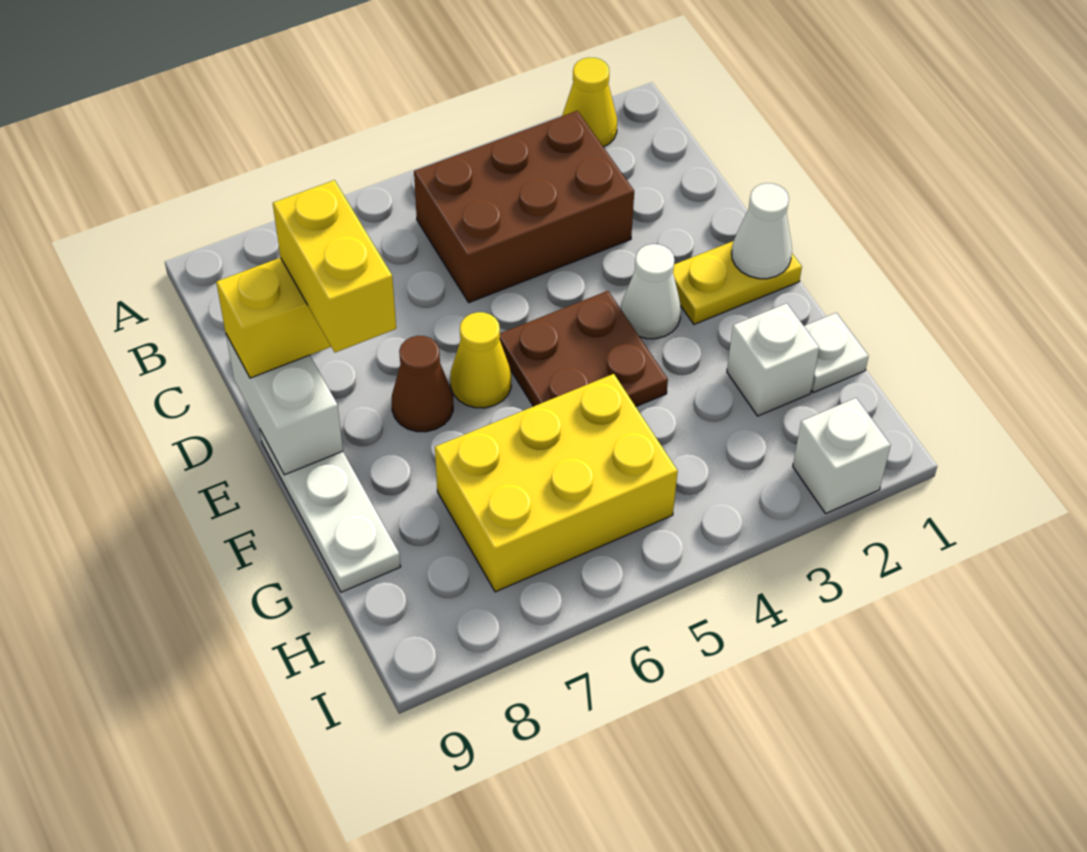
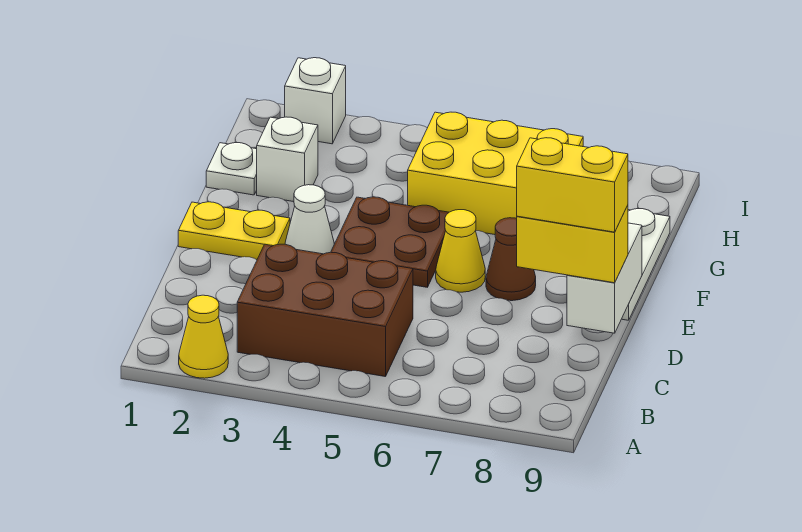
yellow 1x2 brick [273,180,396,352] -> yellow 1x2 brick turned to [517,138,628,232]
white 1x1 cone [732,183,792,279] -> none

